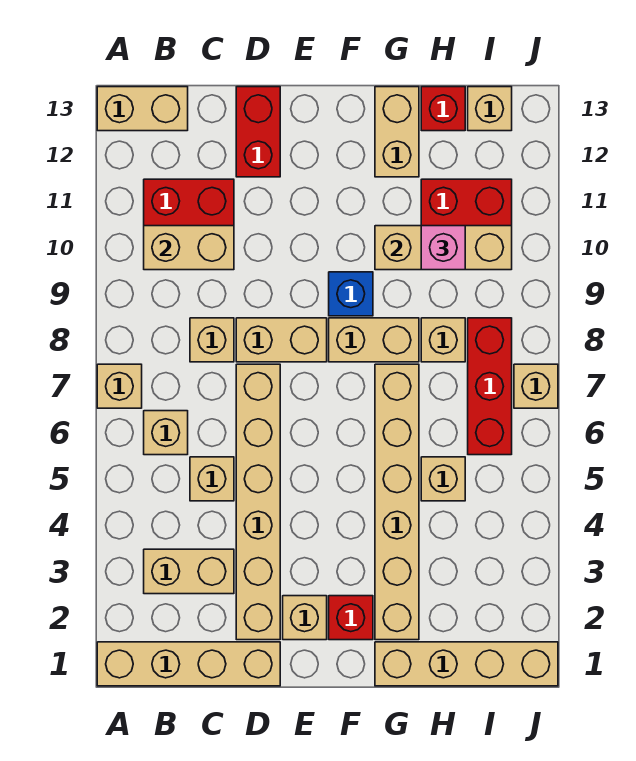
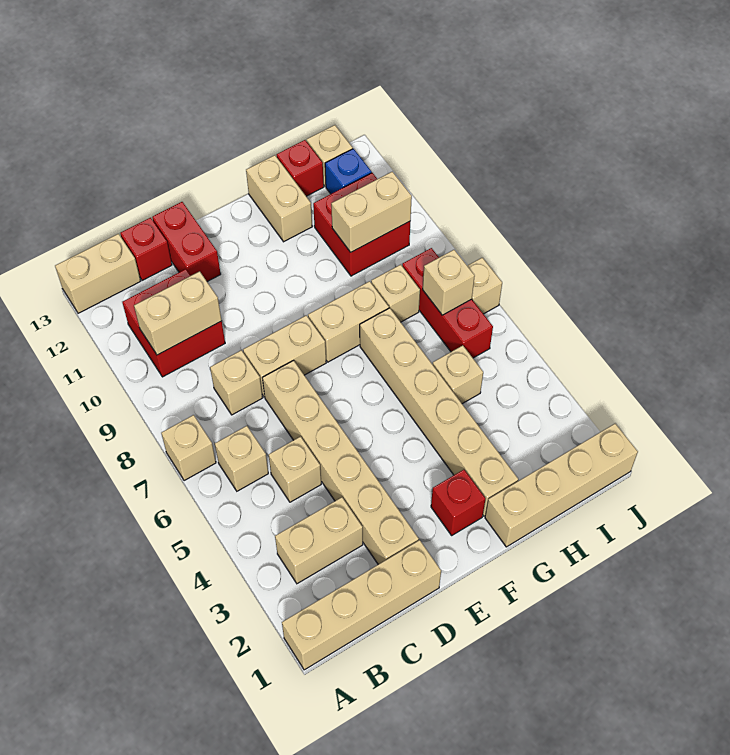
none -> red 1x1 brick [120,218,172,281]
tan 1x1 brick [283,596,327,640] -> tan 1x1 brick moved to [423,250,475,315]
blue 1x1 brick [329,272,373,316] -> blue 1x1 brick moved to [325,149,372,194]
tan 1x3 brick [375,226,512,270] -> tan 1x2 brick [331,172,412,252]
pink 1x1 brick [421,226,465,270] -> none

